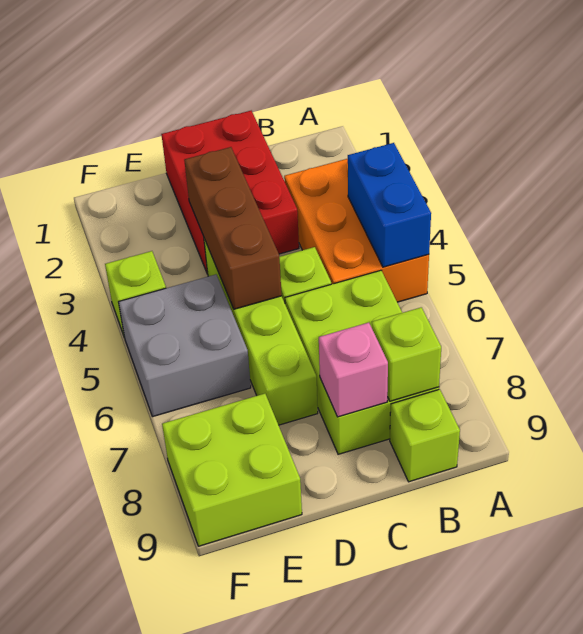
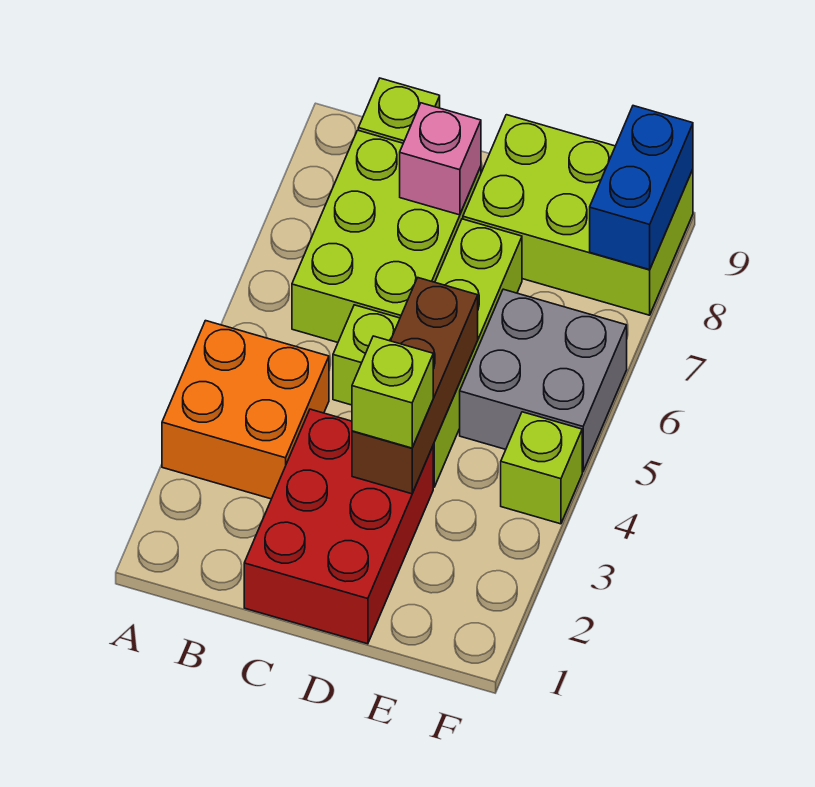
orange 2x3 brick [284,159,429,302] -> orange 2x2 brick [162,321,329,499]
blue 1x2 brick [348,143,431,267] -> blue 1x2 brick moved to [590,106,693,270]
lime 1x1 brick [372,307,441,401] -> lime 1x1 brick moved to [352,336,433,448]
lime 2x2 brick [162,394,302,546] -> lime 2x3 brick [463,115,693,315]

